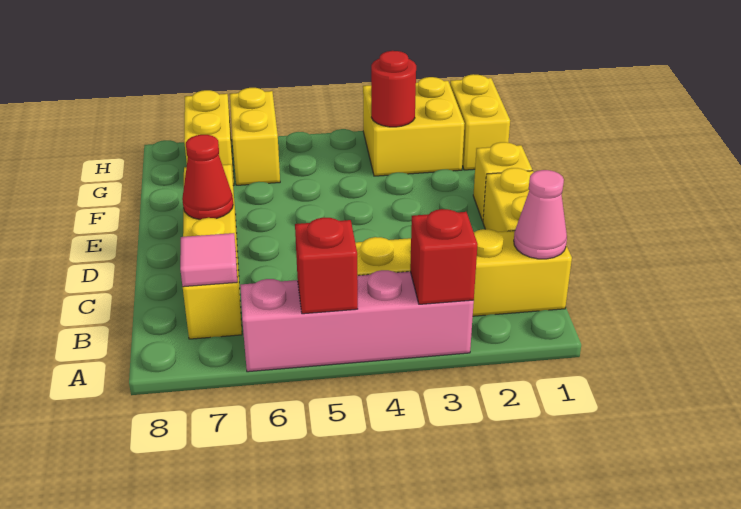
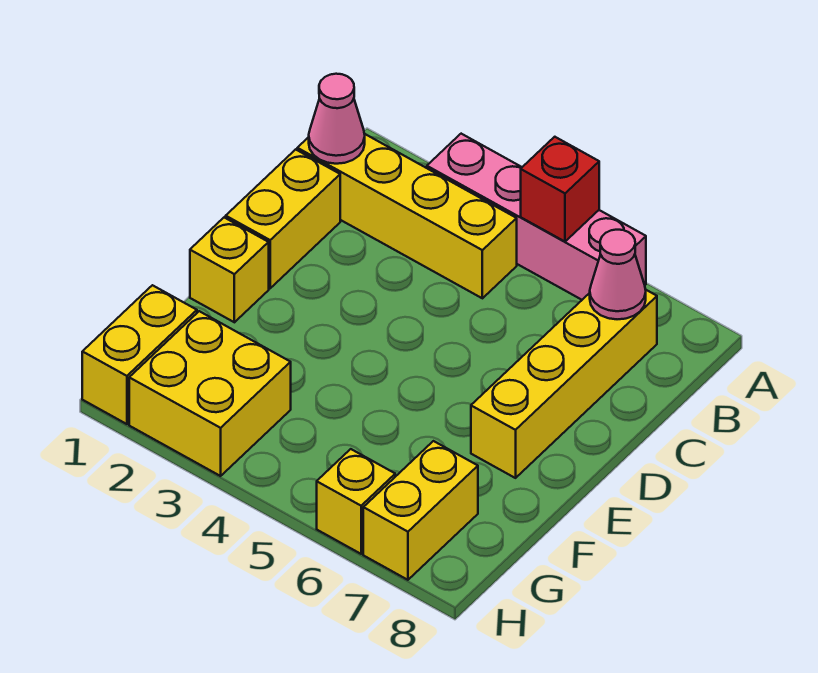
red 1x1 brick [410,209,478,304] -> none
pink 1x1 tile [180,233,237,287] -> pink 1x1 cone [590,230,646,319]
red 1x1 cone [182,135,233,219] -> none
red 1x1 round brick [371,51,416,127] -> none
yellow 1x2 brick [230,88,280,185] -> yellow 1x1 brick [317,449,395,554]

